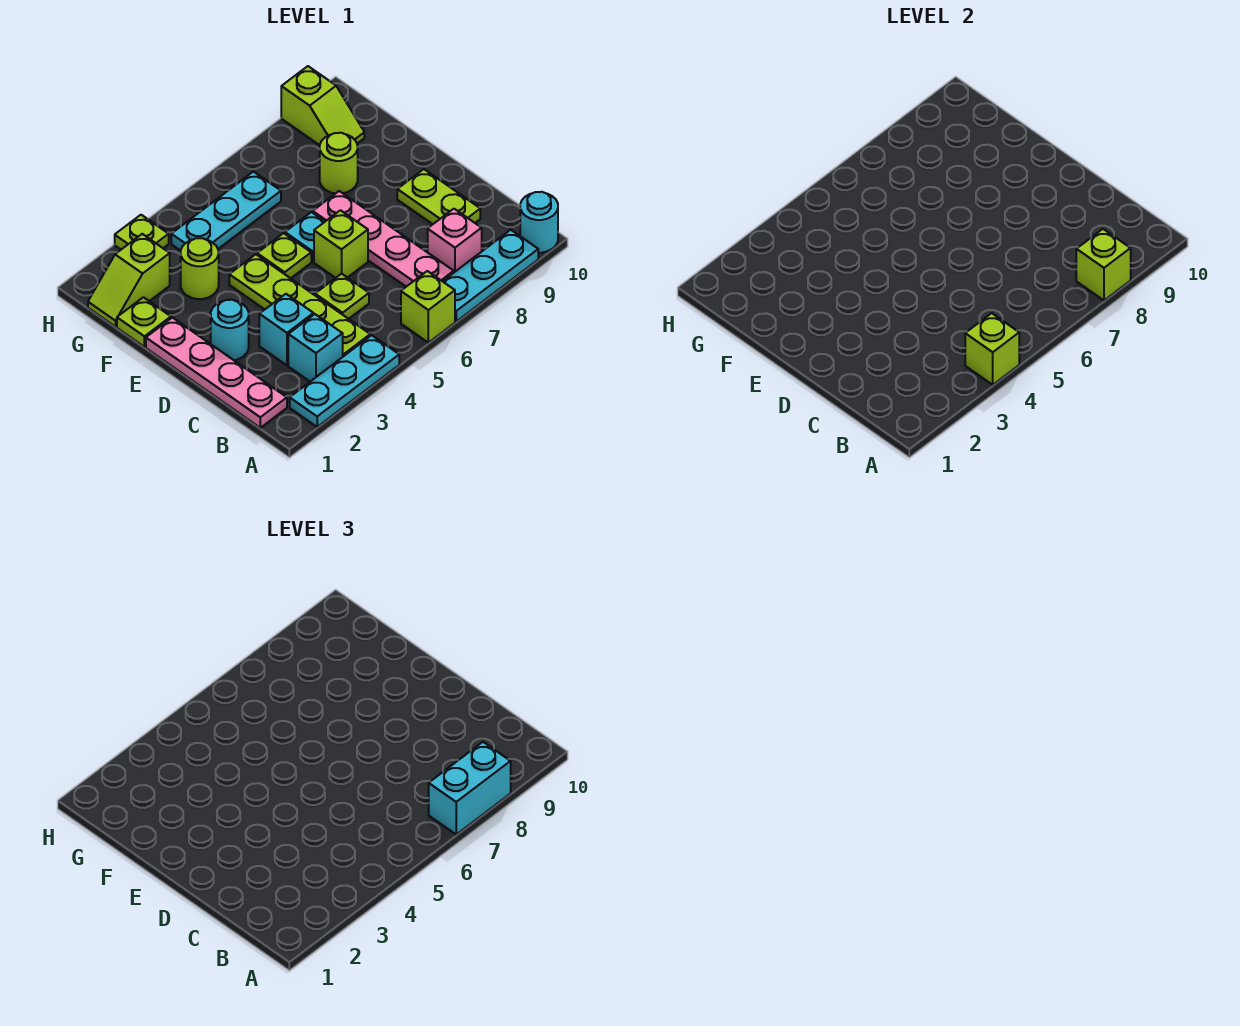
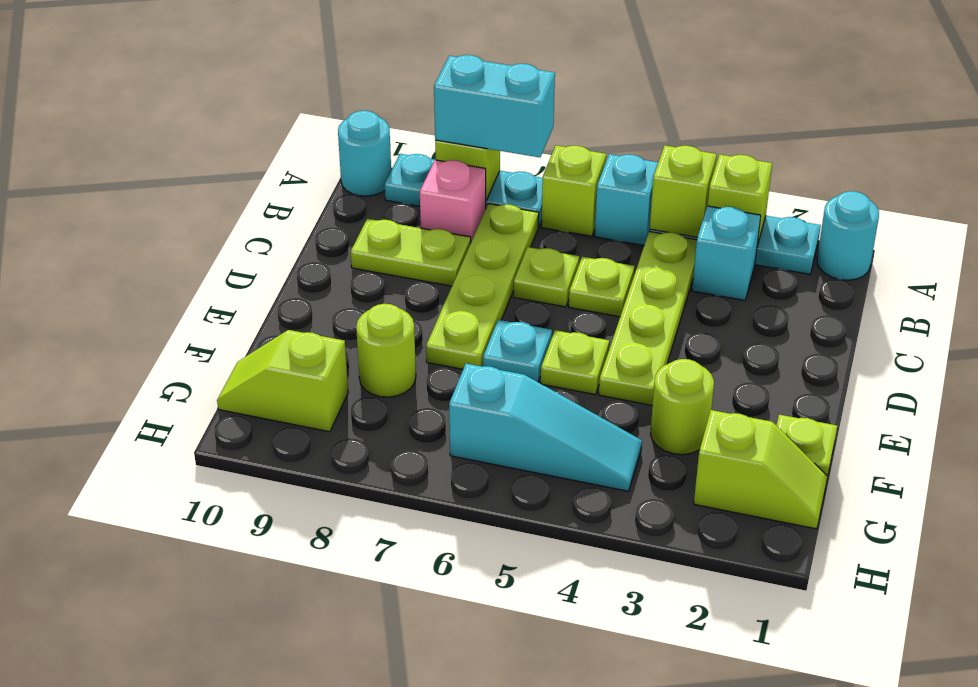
pink 1x4 plate [146,318,287,428] -> none
pink 1x4 plate [313,191,454,287] -> lime 1x4 plate [426,204,539,369]
cyan 1x1 brick [259,294,314,365] -> cyan 1x1 brick moved to [595,154,658,245]
lime 1x2 plate [397,169,480,224] -> lime 1x2 plate turned to [351,219,471,286]
cyan 1x1 round brick [211,300,249,360] -> cyan 1x1 round brick moved to [817,191,879,280]
lime 1x1 brick [314,210,368,278] -> lime 1x1 brick moved to [708,155,772,246]
cyan 1x3 plate [171,172,281,251] -> cyan 1x3 slope [449,364,642,491]
lime 1x2 slope [281,66,364,145] -> lime 1x2 slope turned to [217,330,348,432]
lime 1x1 plate [115,215,169,249] -> lime 1x1 plate moved to [514,247,579,307]

